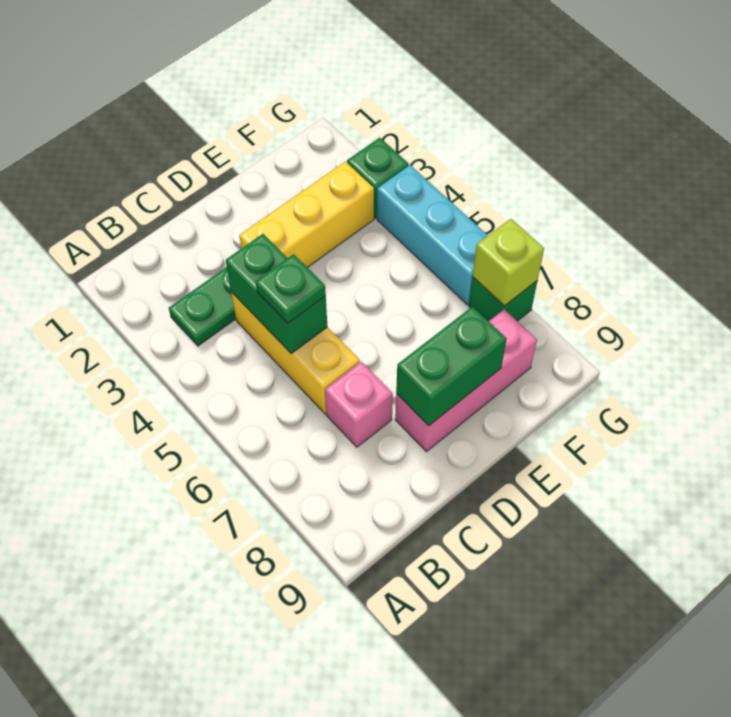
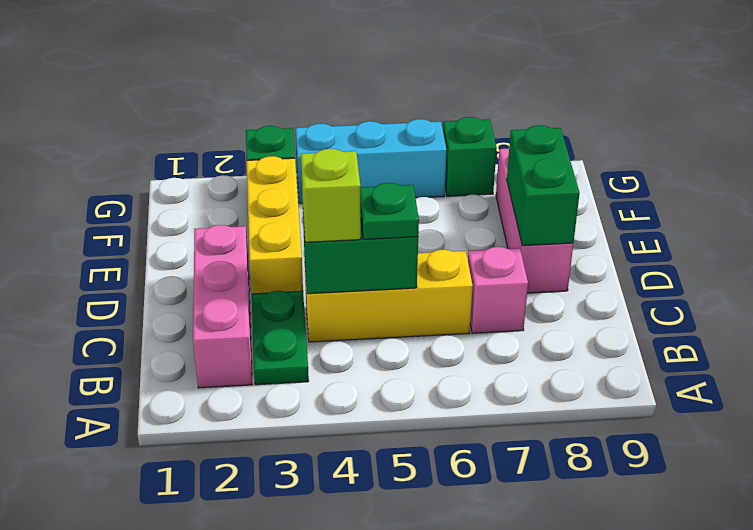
none -> pink 1x3 brick [193,225,252,388]
lime 1x1 brick [473,219,544,306] -> lime 1x1 brick moved to [301,149,361,242]

